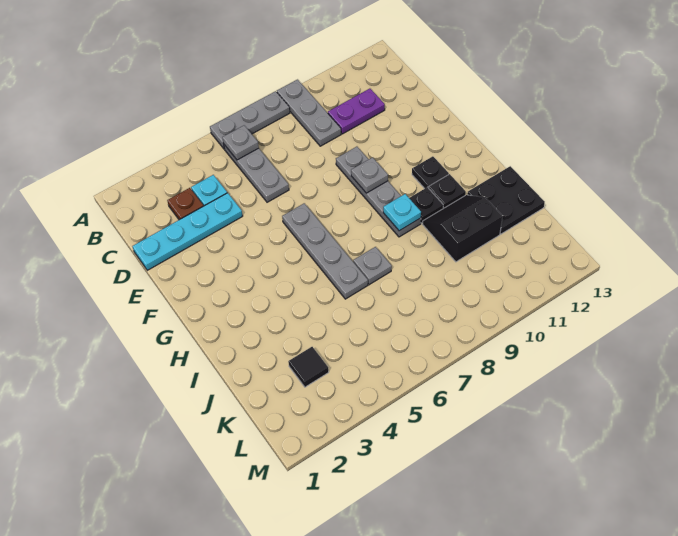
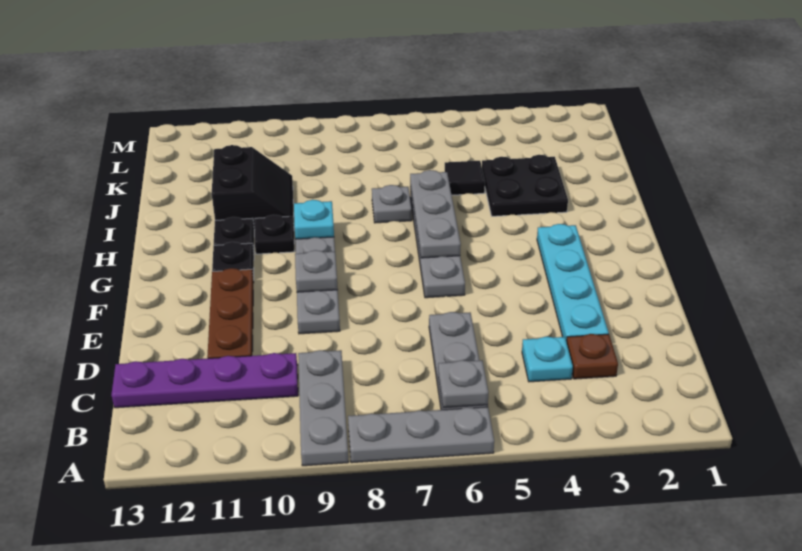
purple 1x2 plate [328,89,385,134] -> purple 1x4 plate [111,353,298,408]
cyan 1x4 plate [132,193,243,270] -> cyan 1x4 plate turned to [537,224,609,342]
none -> brown 1x3 plate [207,268,254,358]
none -> grey 1x3 plate [410,170,461,258]
black 2x2 slope [422,195,503,262] -> black 2x2 slope turned to [212,145,294,229]
black 2x2 plate [467,166,545,234] -> black 2x2 plate moved to [482,155,568,216]
black 1x1 tile [288,347,329,387] -> black 1x1 tile moved to [445,161,485,195]

